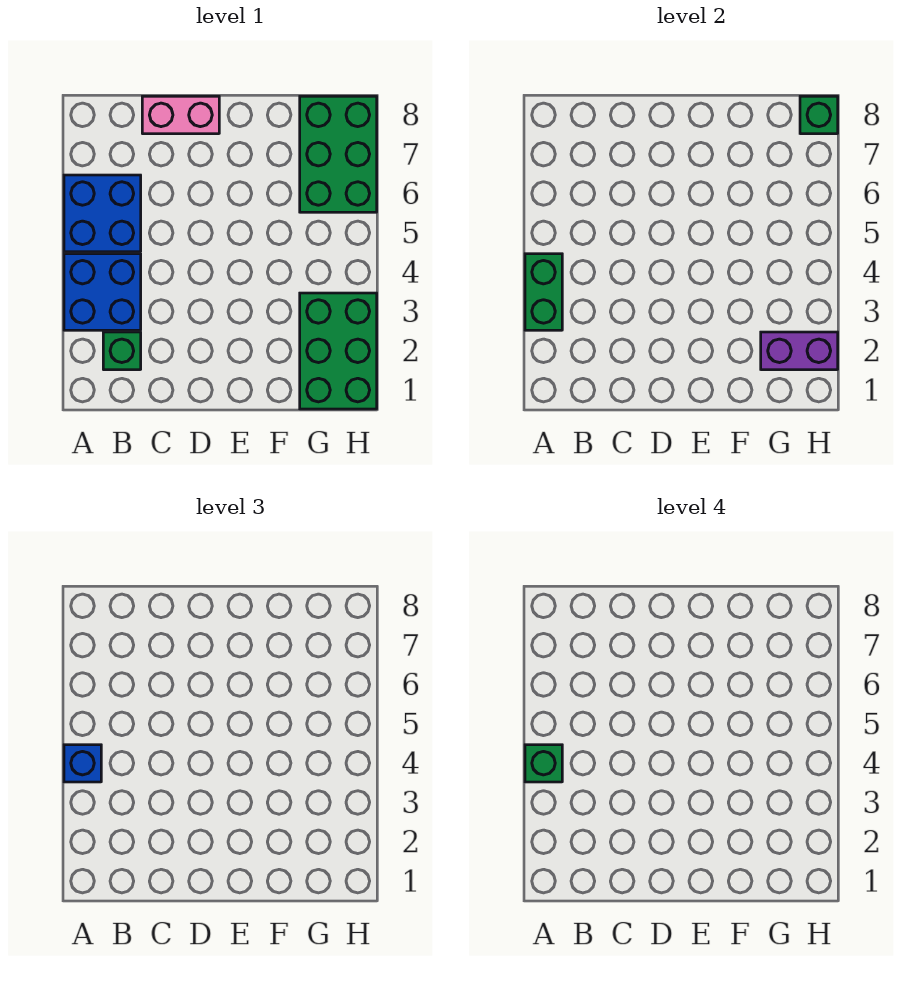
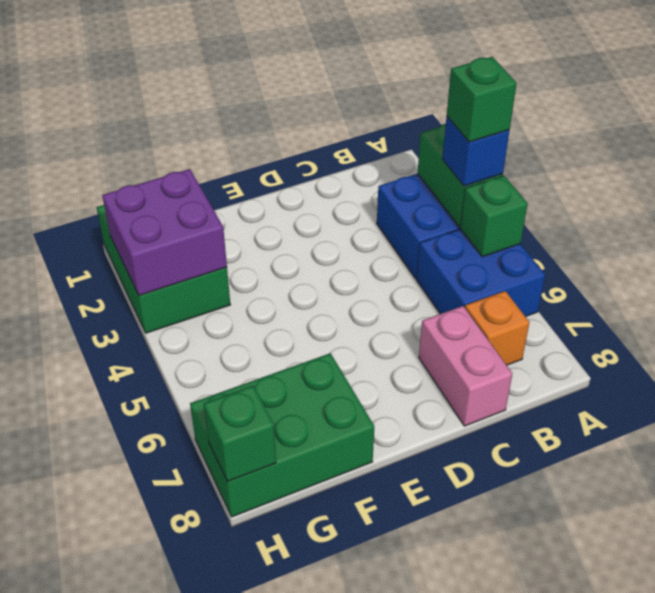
green 1x1 brick [103,332,141,370] -> green 1x1 brick moved to [460,176,528,257]
none -> orange 1x1 brick [465,291,529,365]
pink 1x2 brick [142,96,219,134] -> pink 1x2 brick turned to [419,306,512,426]
purple 1x2 brick [761,332,838,370] -> purple 2x2 brick [102,169,227,295]
green 2x3 brick [300,96,377,212] -> green 2x3 brick turned to [190,353,374,517]

